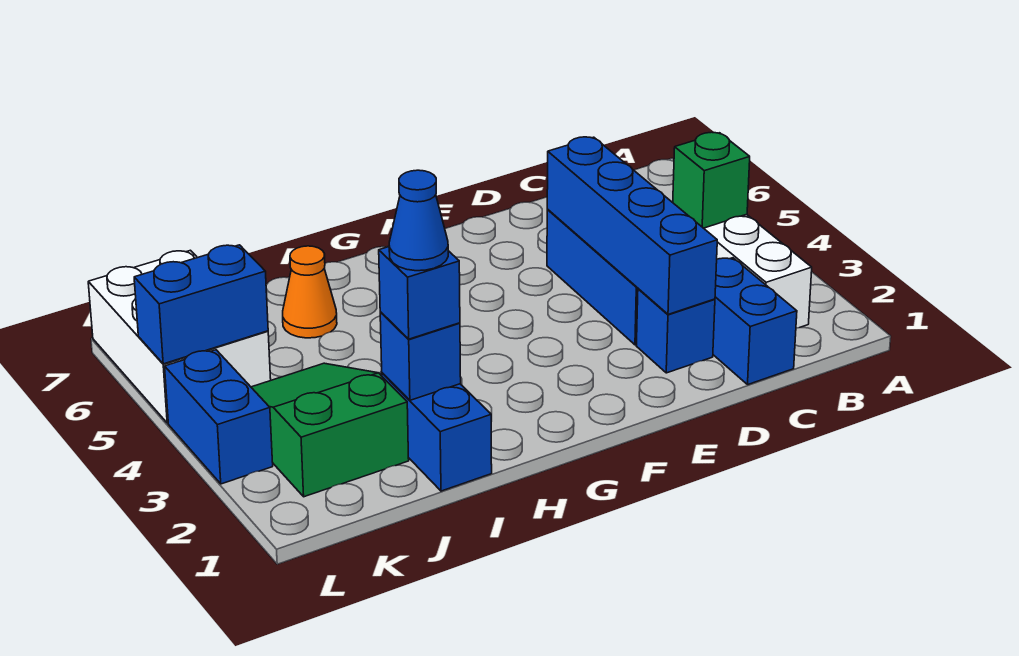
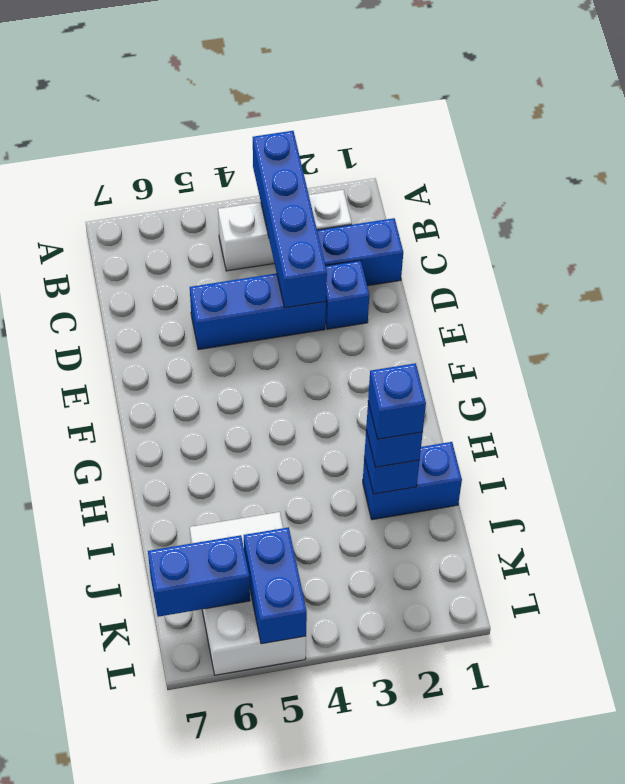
green 1x1 brick [673,132,750,228] -> none
blue 1x4 brick [547,137,717,314] -> blue 1x4 brick turned to [253,131,327,308]
blue 1x1 cone [389,170,448,271] -> blue 1x1 brick [368,363,426,439]
orange 1x1 cone [283,246,337,338] -> none
green 2x3 slope [251,363,409,497] -> none
white 2x3 brick [88,250,271,423] -> white 2x3 brick turned to [190,512,306,675]
blue 1x2 brick [165,350,273,484] -> blue 1x2 brick moved to [148,535,250,617]

